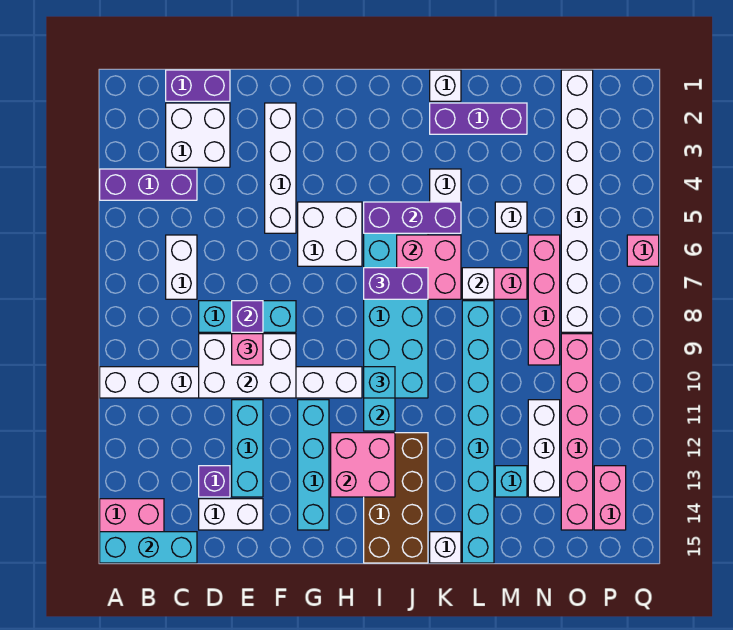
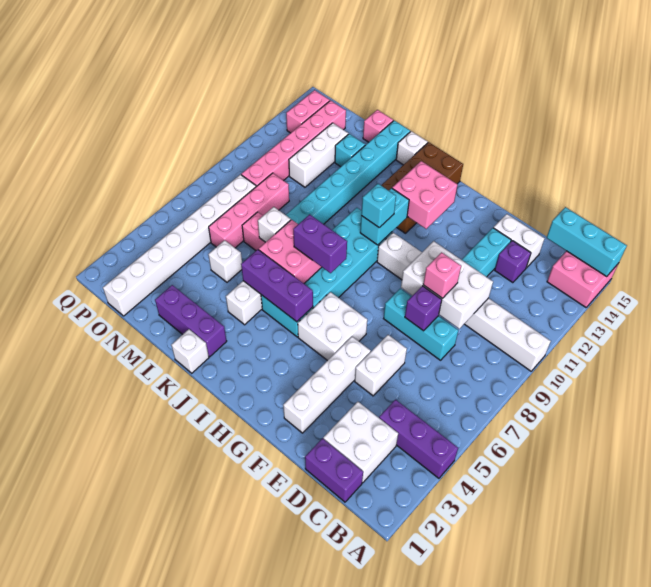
white 1x2 brick [166,235,197,299] -> white 1x2 brick moved to [355,335,407,396]
cyan 1x4 brick [298,400,329,530] -> none
pink 1x1 brick [627,235,659,266] -> pink 1x1 brick moved to [363,110,393,142]

